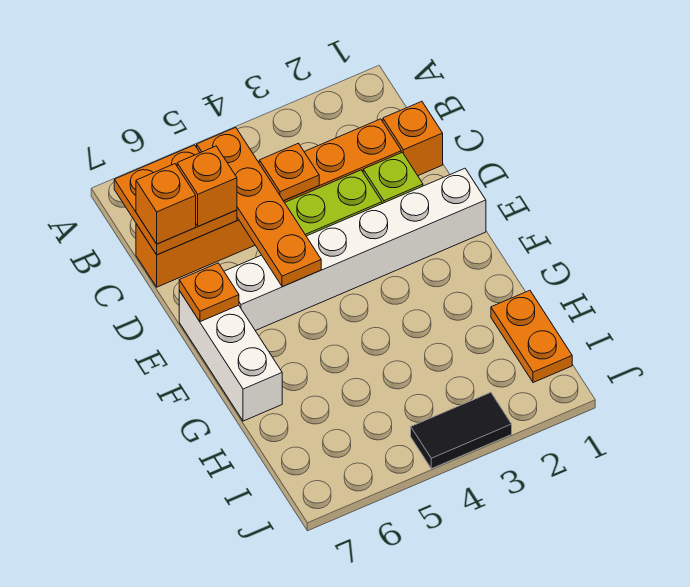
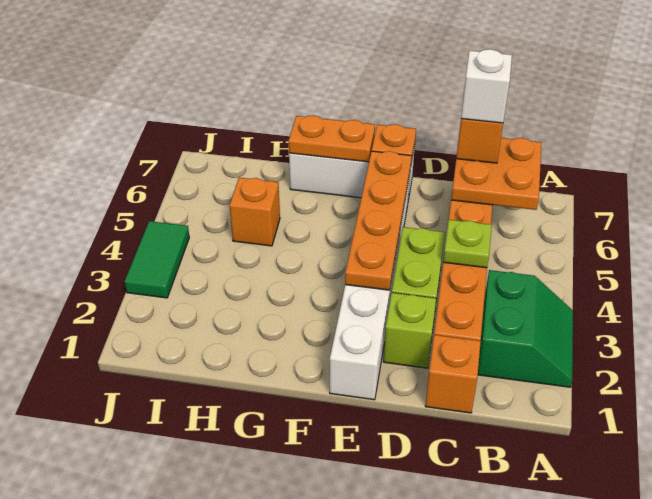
none -> green 2x2 slope [478,270,573,387]
orange 1x4 plate [197,127,321,287] -> orange 1x4 plate turned to [345,151,411,290]
orange 1x1 plate [259,143,319,201] -> lime 1x1 plate [443,220,492,268]
orange 1x1 brick [177,146,237,226] -> orange 1x1 brick moved to [230,178,280,246]
none -> white 1x1 brick [461,49,512,123]
orange 1x2 plate [491,290,572,383] -> orange 1x2 plate moved to [289,116,375,162]
black 1x2 tile [411,392,512,469] -> green 1x2 tile [125,221,189,298]

